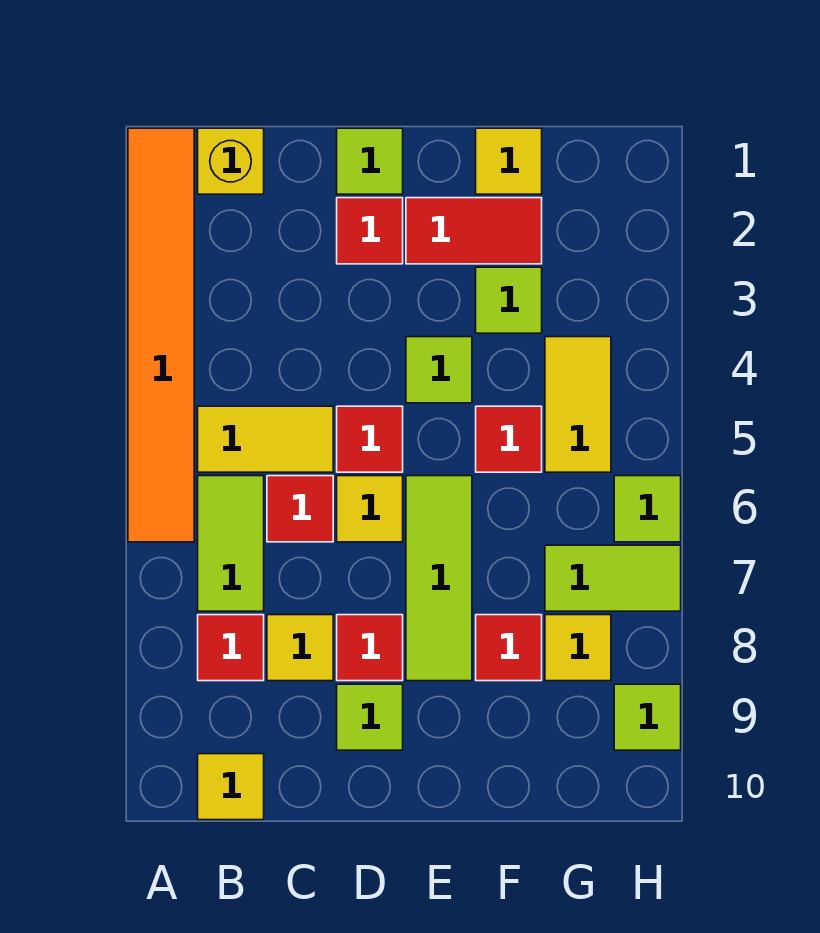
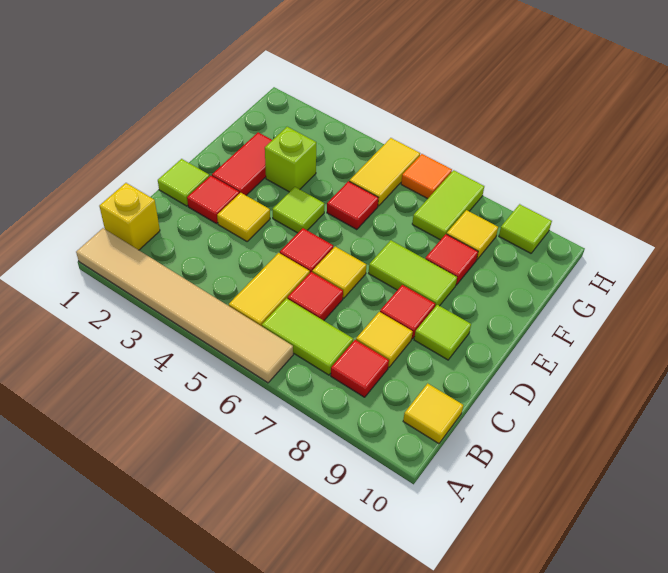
orange 1x6 tile [128,128,194,542] -> tan 1x6 tile [76,228,293,383]
lime 1x3 tile [406,476,472,681] -> lime 1x2 tile [369,240,457,307]
yellow 1x1 tile [476,128,542,194] -> yellow 1x1 tile moved to [217,193,270,242]
lime 1x1 tile [476,267,542,333] -> lime 1x1 brick [265,127,316,192]
yellow 1x2 tile [545,337,611,472] -> yellow 1x2 tile turned to [349,138,420,206]
lime 1x1 tile [614,476,681,542] -> orange 1x1 tile [401,154,452,199]

